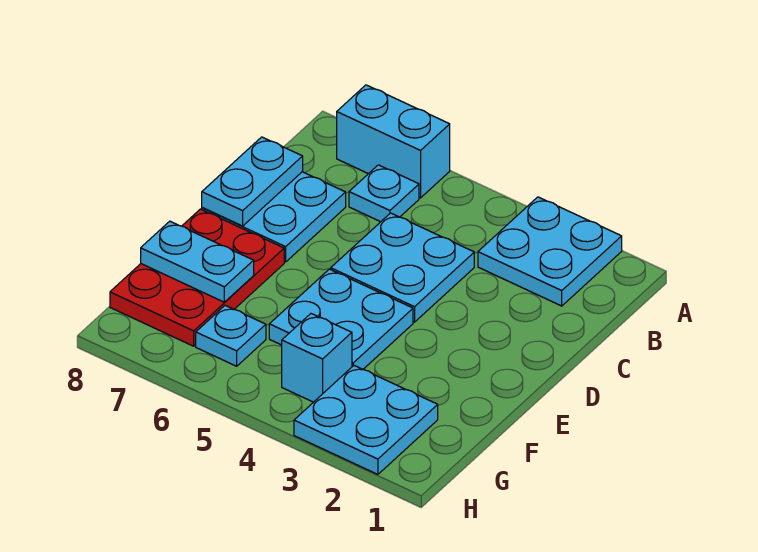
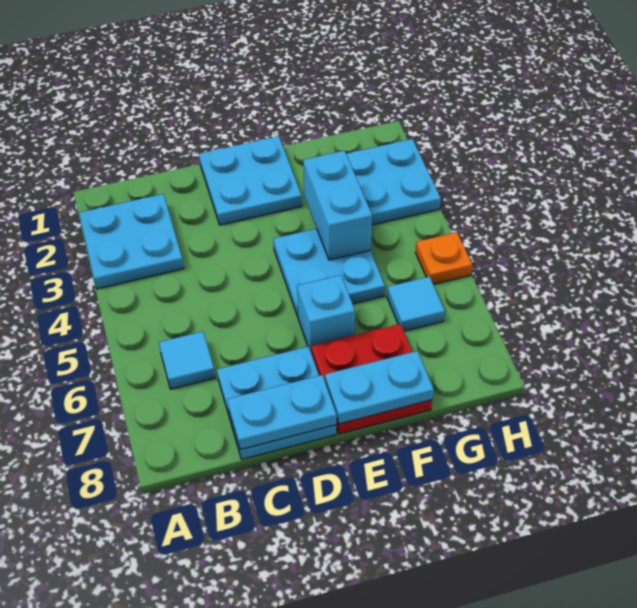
cyan 1x2 brick [337,85,450,198] -> cyan 1x2 brick moved to [303,151,372,260]
cyan 1x1 plate [349,165,419,222] -> cyan 1x1 tile [159,331,215,389]
cyan 2x2 plate [331,213,474,322] -> cyan 2x2 plate moved to [199,136,302,225]
red 2x3 plate [110,209,284,346] -> red 2x2 plate [311,324,432,434]
cyan 1x2 plate [141,221,254,302] -> cyan 1x2 plate turned to [325,351,434,424]
cyan 1x1 brick [282,314,352,402] -> cyan 1x1 brick moved to [297,275,355,351]
cyan 1x1 plate [196,305,266,366] -> cyan 1x1 tile [387,277,445,331]
none -> orange 1x1 plate [415,232,472,284]

